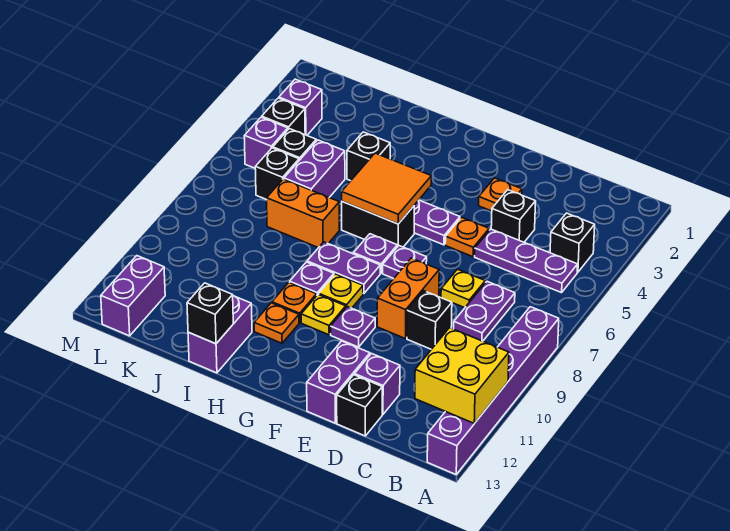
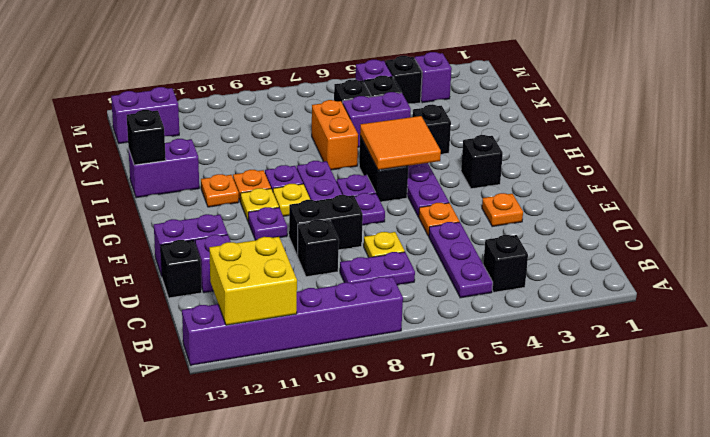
black 1x1 brick [491,190,536,242] -> black 1x1 brick moved to [461,135,503,189]
orange 1x2 brick [377,258,439,339] -> black 1x2 brick [289,195,363,256]

